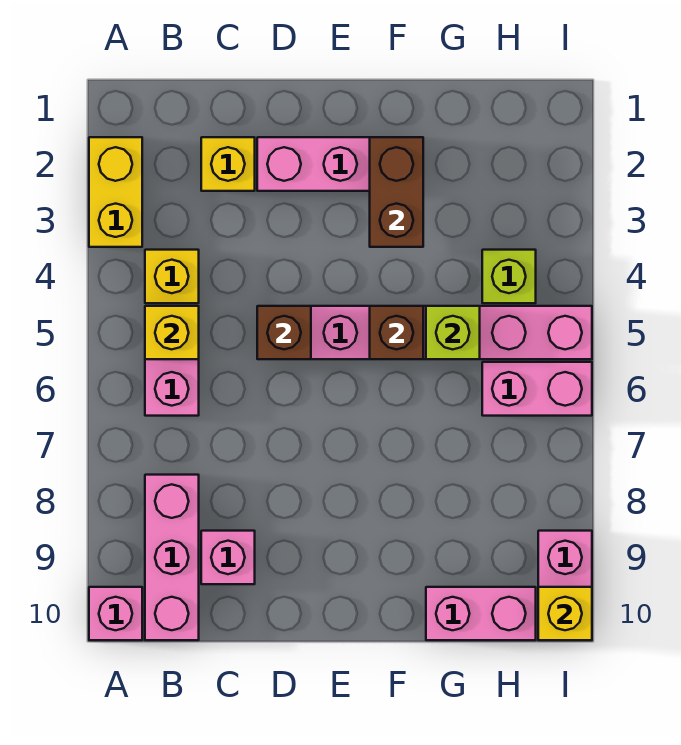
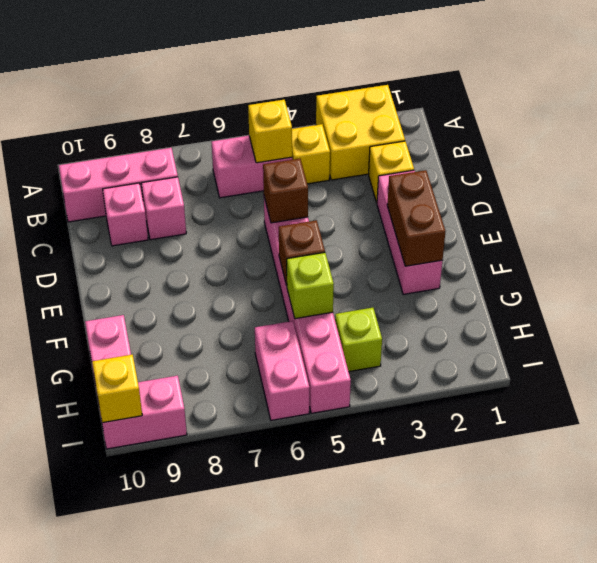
yellow 1x2 brick [89,137,142,247] -> yellow 2x2 brick [316,85,405,180]
pink 1x1 brick [89,587,142,640] -> pink 1x1 brick moved to [141,177,186,240]
brown 1x2 brick [370,137,423,247] -> brown 1x2 brick turned to [387,170,445,266]

